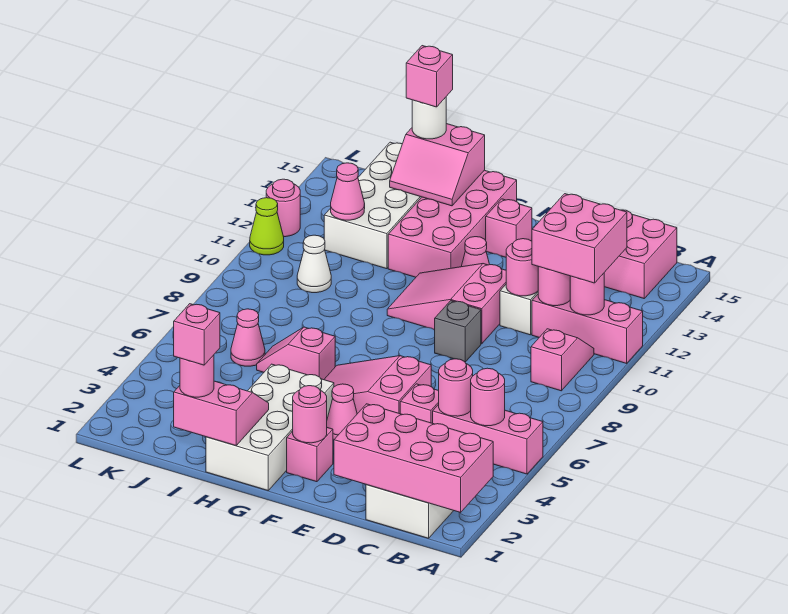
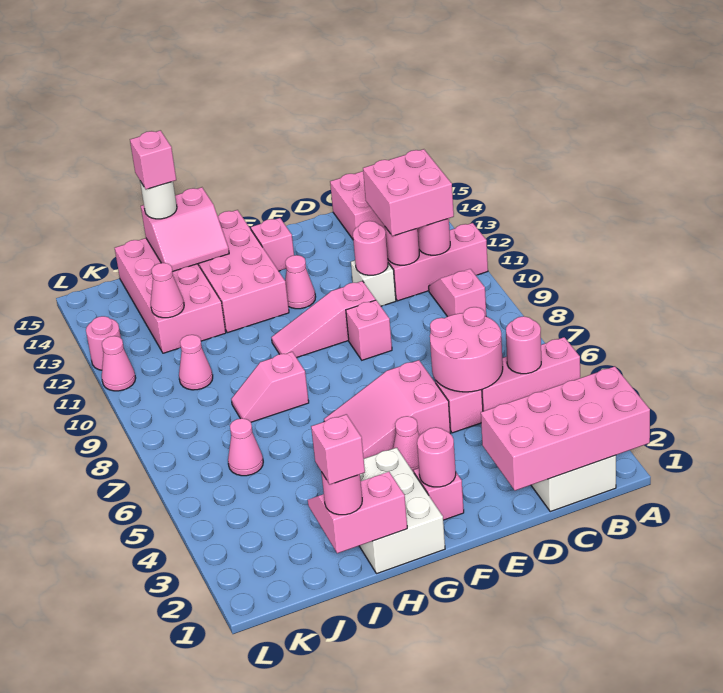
pink 1x1 round brick [439,359,473,416] -> pink 2x2 round brick [430,307,503,392]
grey 1x1 brick [435,301,481,362] -> pink 1x1 brick [346,300,392,360]
pink 2x3 slope [387,264,506,344] -> pink 1x3 slope [271,281,376,358]
white 2x4 brick [206,364,334,490] -> white 2x3 brick [360,448,445,574]
pink 1x2 slope [257,327,335,380] -> pink 1x2 slope moved to [231,352,309,422]
white 2x4 brick [324,142,421,269] -> pink 2x4 brick [115,238,226,353]
white 1x1 cone [297,235,331,293] -> pink 1x1 cone [179,335,213,390]
lime 1x1 cone [250,198,284,255] -> pink 1x1 cone [102,336,136,391]

